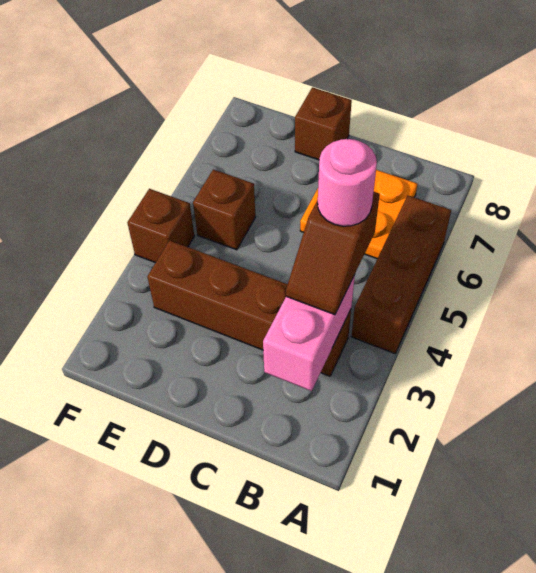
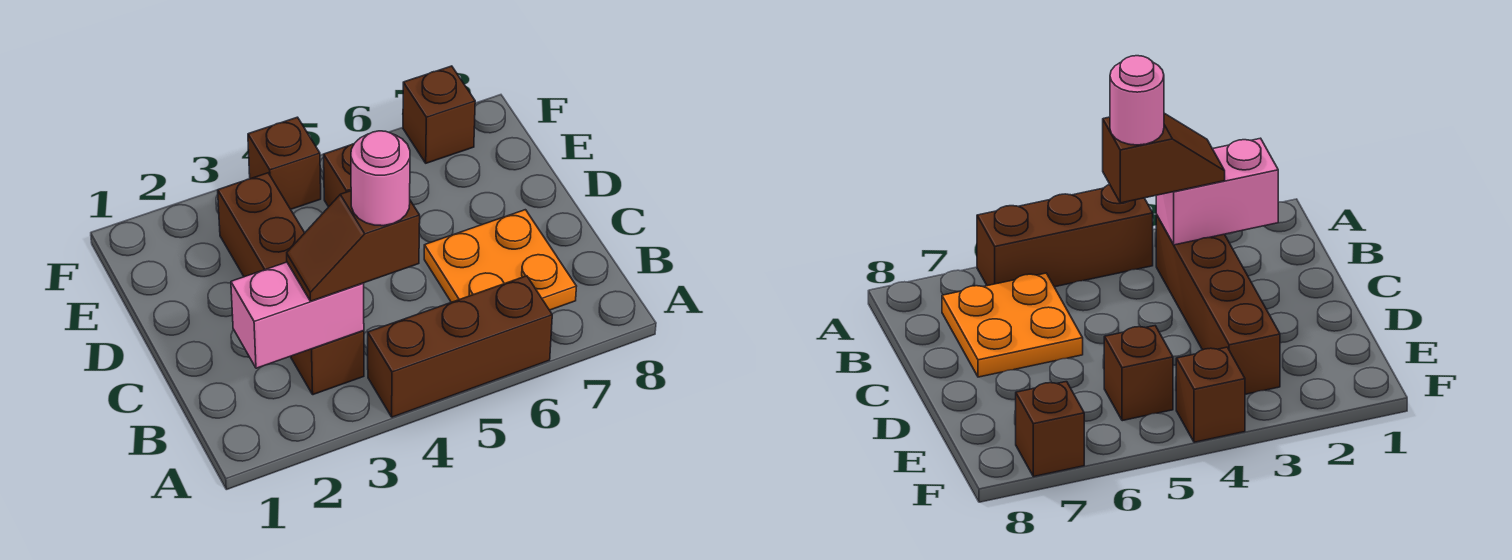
brown 1x1 brick [295,87,352,160] -> brown 1x1 brick moved to [403,66,475,163]

